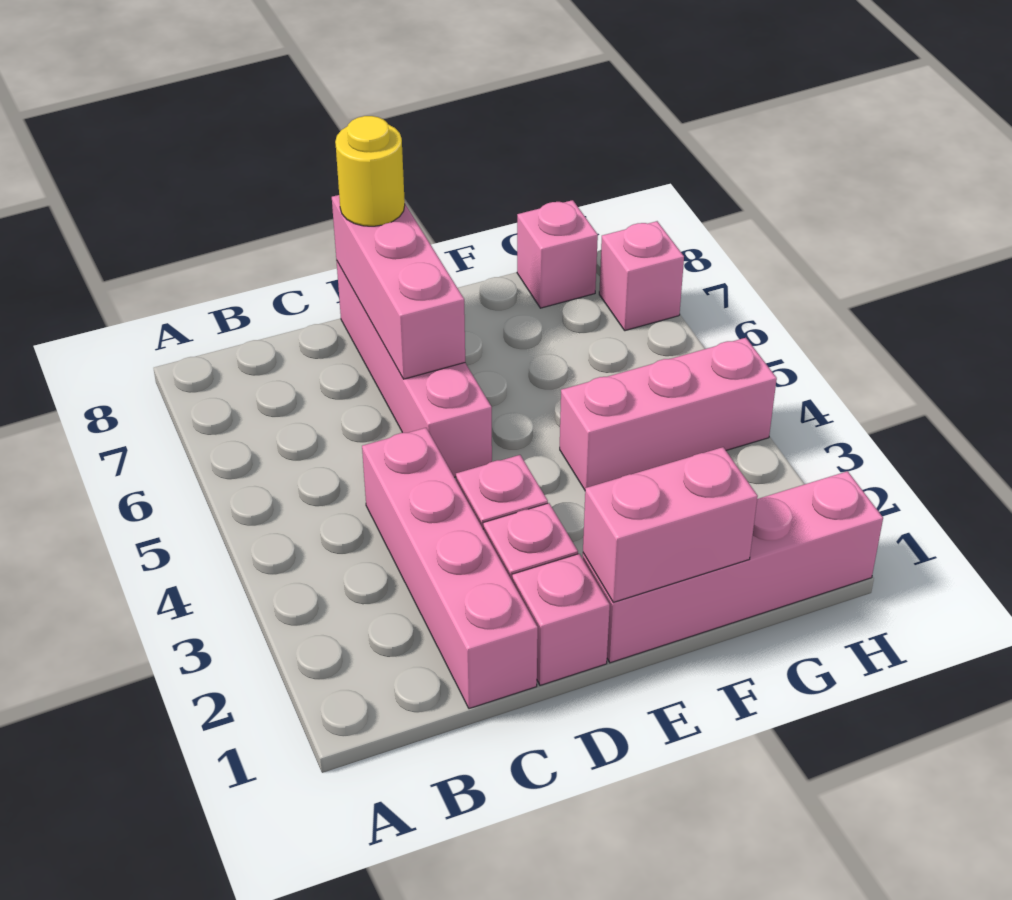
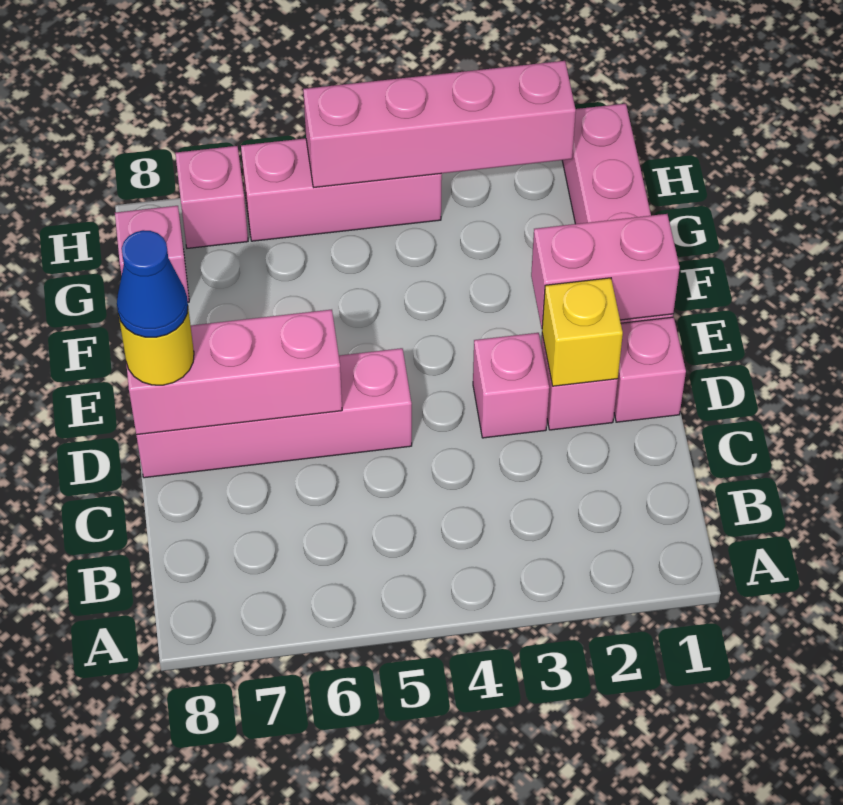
pink 1x4 brick [362,428,538,709] -> pink 1x4 brick moved to [303,61,576,187]
none -> yellow 1x1 brick [542,278,623,386]
none -> blue 1x1 cone [117,230,188,337]
pink 1x2 brick [583,447,758,602] -> pink 1x2 brick turned to [531,214,680,328]
pink 1x3 brick [560,338,777,490] -> pink 1x3 brick turned to [241,138,442,241]

